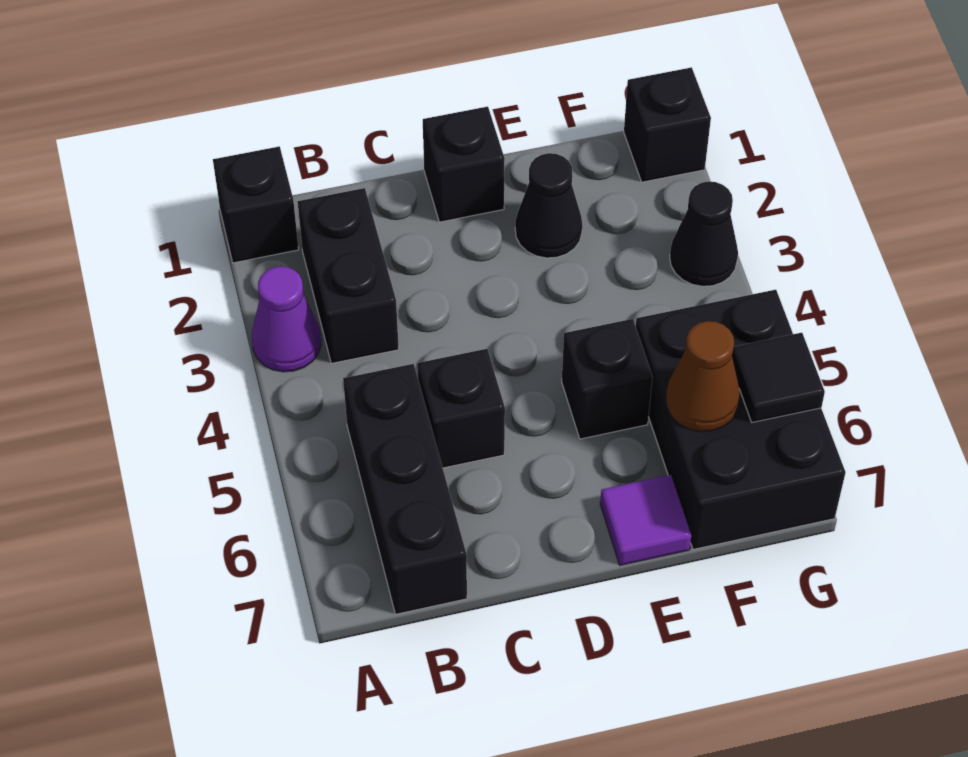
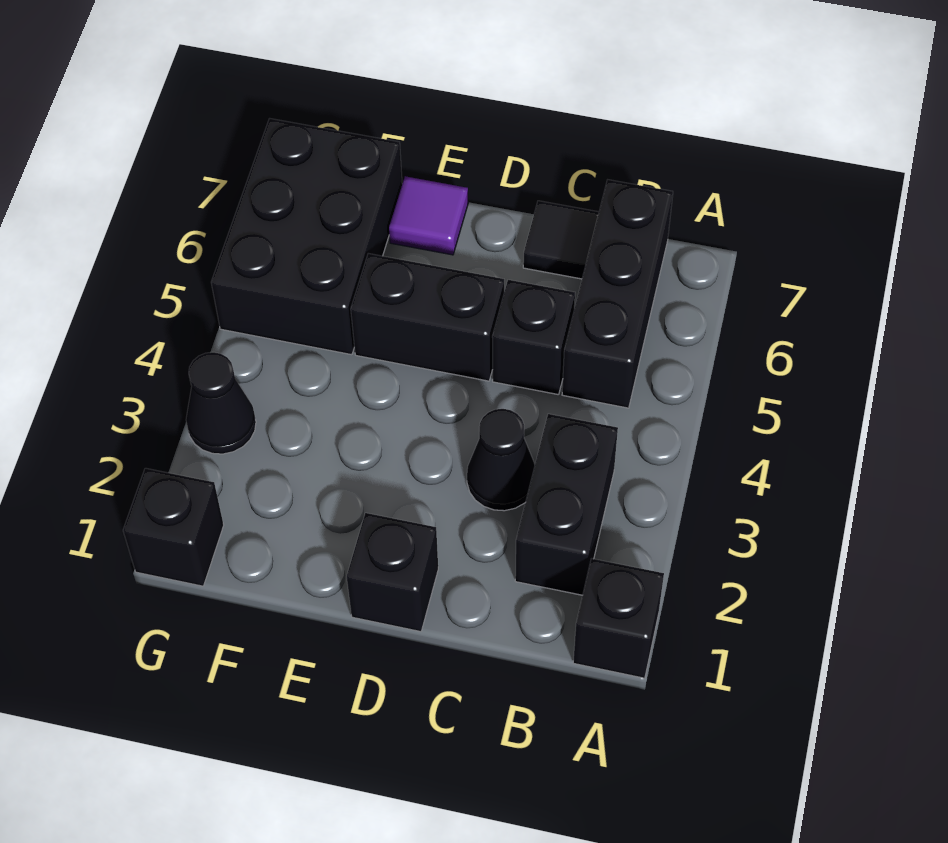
purple 1x1 cone [252,266,321,372] -> none
black 1x1 cone [515,153,582,258] -> black 1x1 cone moved to [467,409,535,511]
black 1x1 brick [562,319,653,439] -> black 1x2 brick [351,253,504,381]
brown 1x1 cone [666,321,740,432] -> none
black 1x1 tile [732,333,825,422] -> black 1x1 tile moved to [523,201,599,279]

